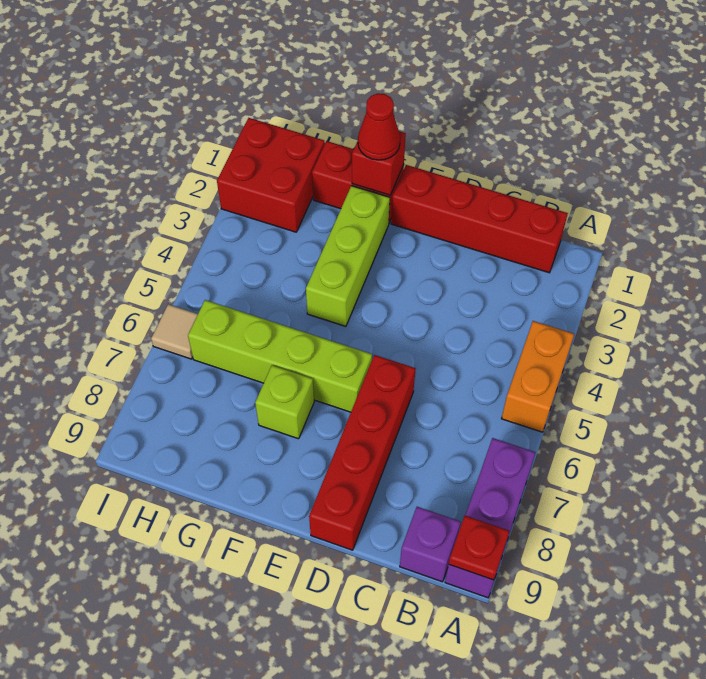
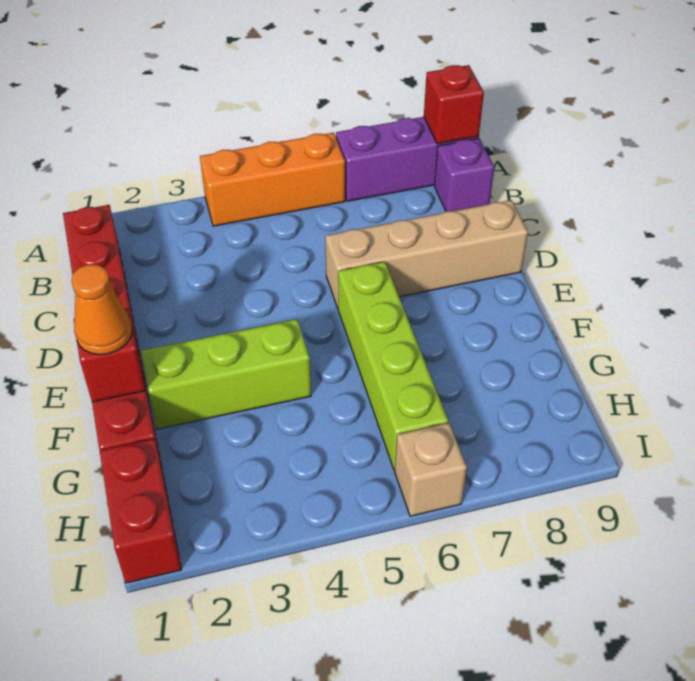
orange 1x2 brick [502,321,574,432] -> orange 1x3 brick [200,133,345,226]
red 1x1 plate [449,516,510,580] -> red 1x1 brick [424,65,484,144]
red 1x4 brick [309,355,416,550] -> tan 1x4 brick [325,200,528,308]
red 1x1 cone [358,93,400,160] -> orange 1x1 cone [71,265,132,355]
lime 1x1 brick [255,365,314,439] -> none
red 2x2 brick [217,118,325,232] -> red 1x2 brick [100,438,182,583]
tan 1x1 tile [151,304,198,359] -> tan 1x1 brick [395,423,467,516]

